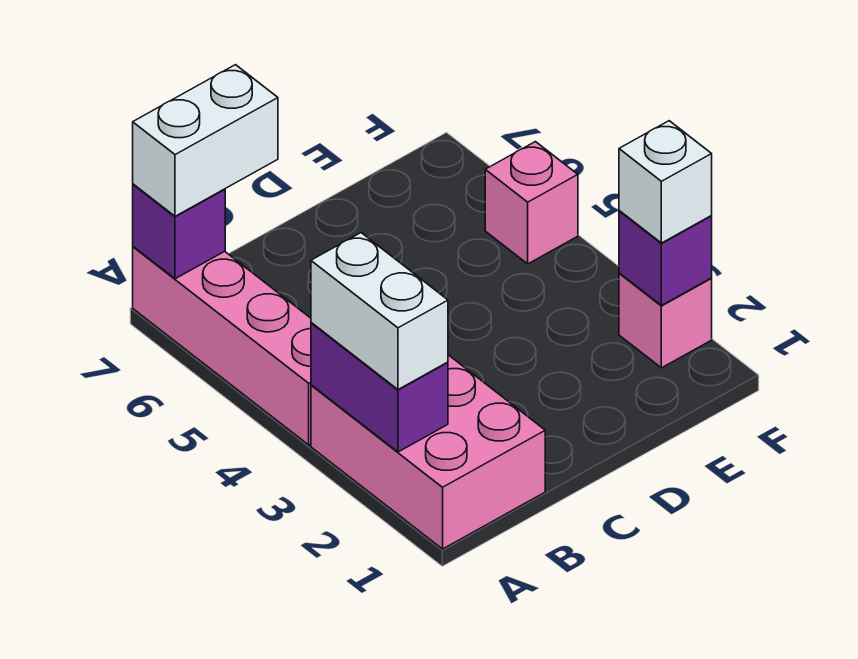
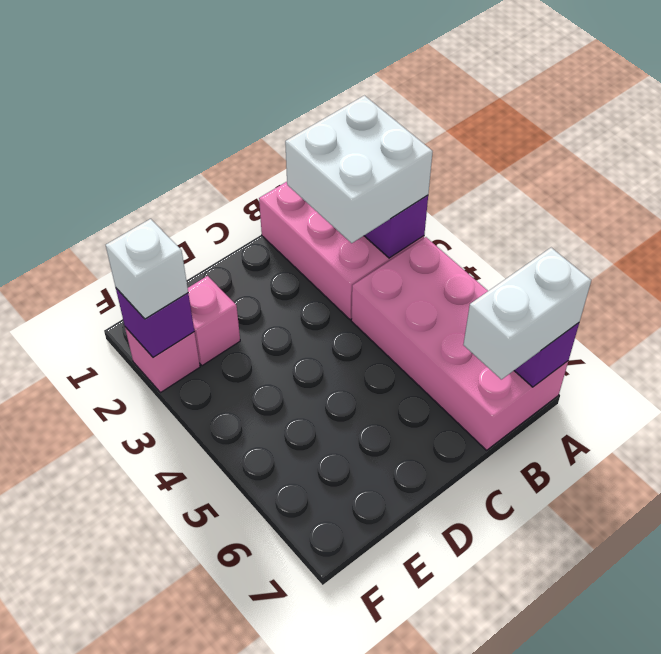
white 1x2 brick [311,233,448,389] -> white 2x2 brick [285,96,433,243]
pink 1x4 brick [133,247,311,445] -> pink 2x4 brick [351,237,568,450]
pink 1x1 brick [485,142,578,264] -> pink 1x1 brick moved to [188,276,240,366]

